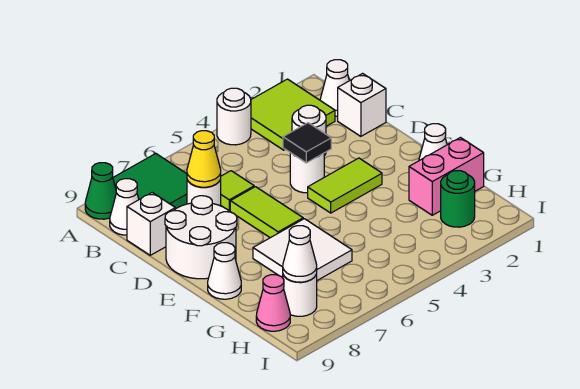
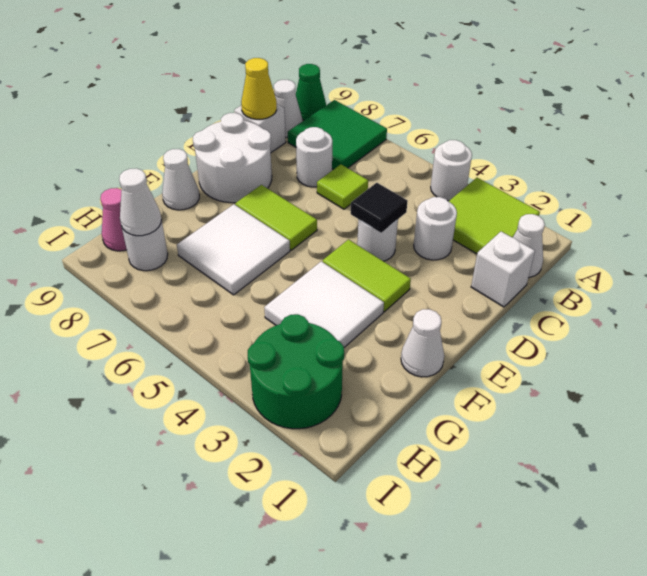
yellow 1x1 cone [187,131,221,187] -> yellow 1x1 cone moved to [241,58,277,119]
lime 1x2 tile [230,187,303,238] -> lime 1x2 tile turned to [235,185,317,250]
none -> white 2x2 tile [264,261,384,347]
pink 1x2 brick [409,138,484,215] -> none
green 1x1 round brick [441,171,475,227] -> green 2x2 round brick [248,314,344,429]

